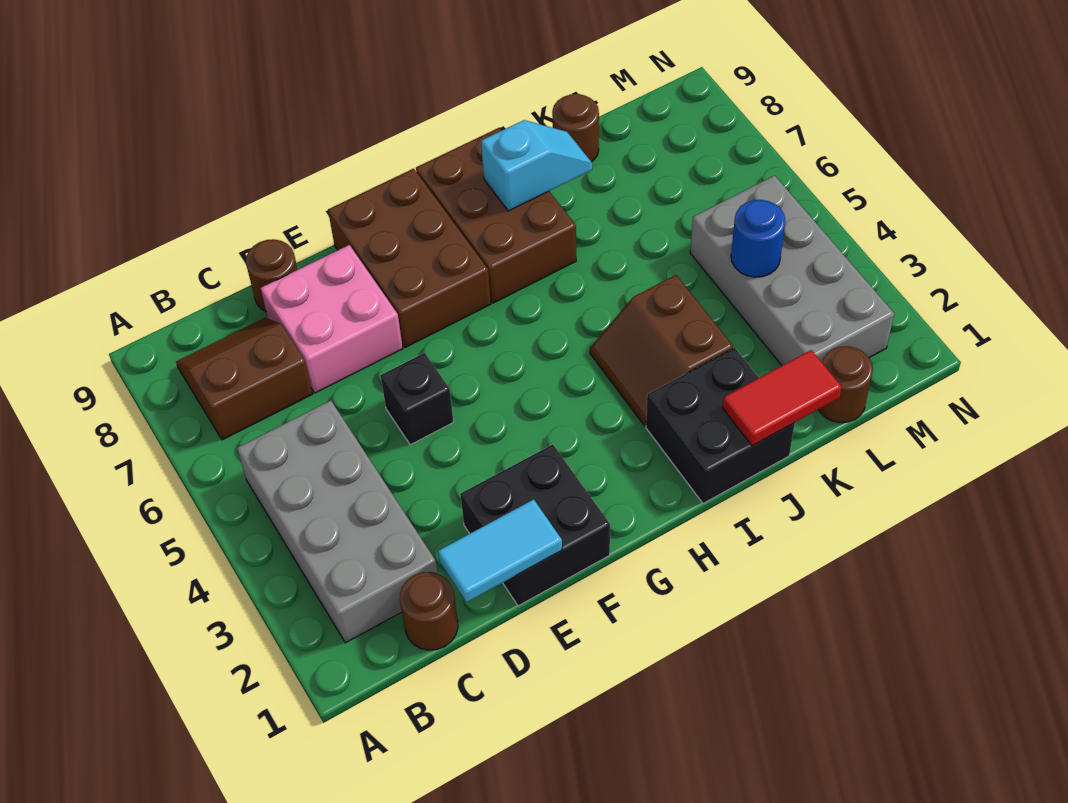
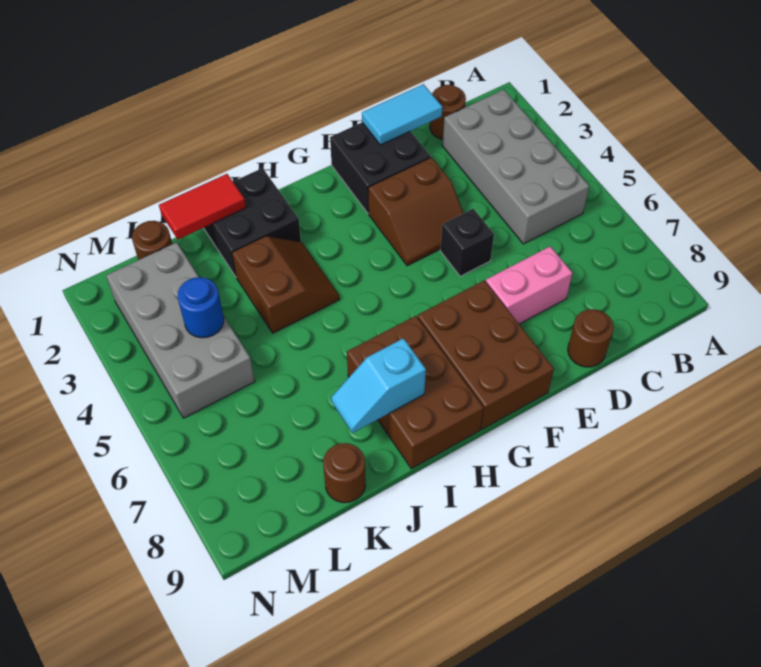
brown 2x2 slope [176,318,312,440] -> brown 2x2 slope moved to [368,157,463,266]
pink 2x2 brick [261,245,403,393] -> pink 1x2 brick [486,246,572,324]

